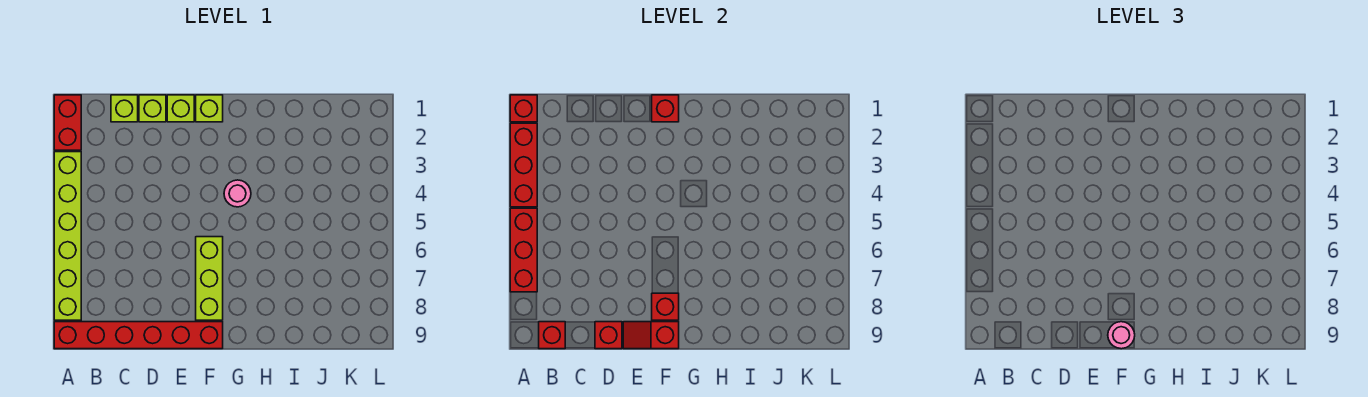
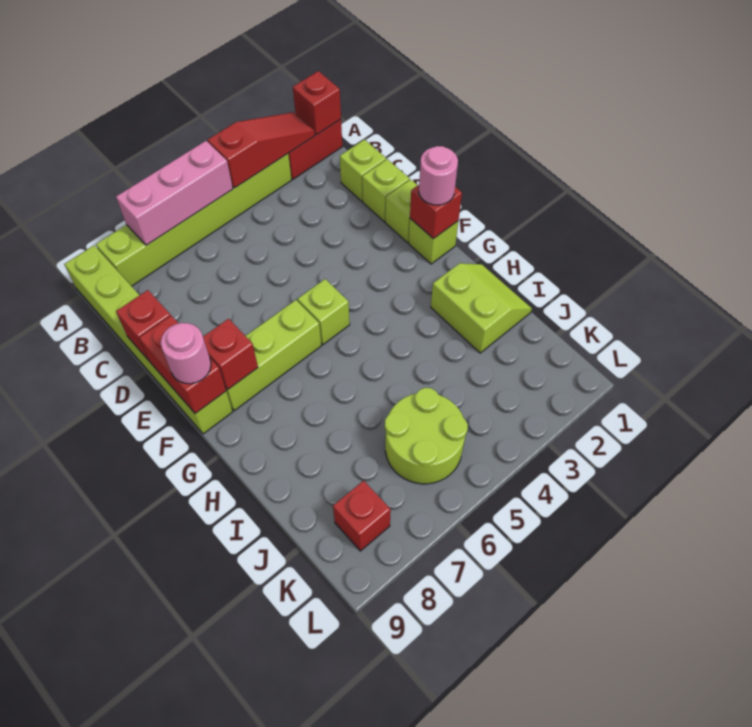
red 1x3 brick [510,123,537,207] -> red 1x3 slope [208,112,315,188]
red 1x3 brick [510,208,537,292] -> pink 1x3 brick [116,141,233,245]
red 1x6 brick [54,322,223,349] -> lime 1x6 brick [64,245,233,434]
red 1x1 brick [539,322,565,349] -> red 1x1 brick moved to [333,481,391,551]
red 1x2 slope [623,322,679,349] -> red 1x2 brick [139,316,226,413]
none -> lime 1x1 brick [298,279,350,344]
pink 1x1 round brick [224,180,251,207] -> pink 1x1 round brick moved to [419,146,458,205]
none -> lime 2x2 slope [431,263,532,353]
none -> lime 2x2 round brick [385,388,468,484]

